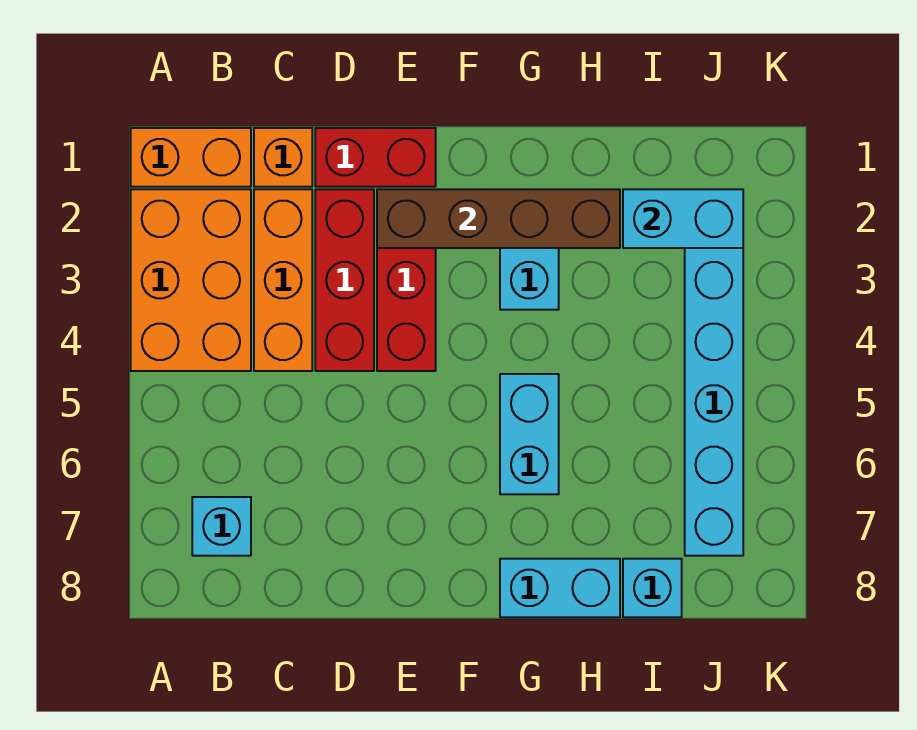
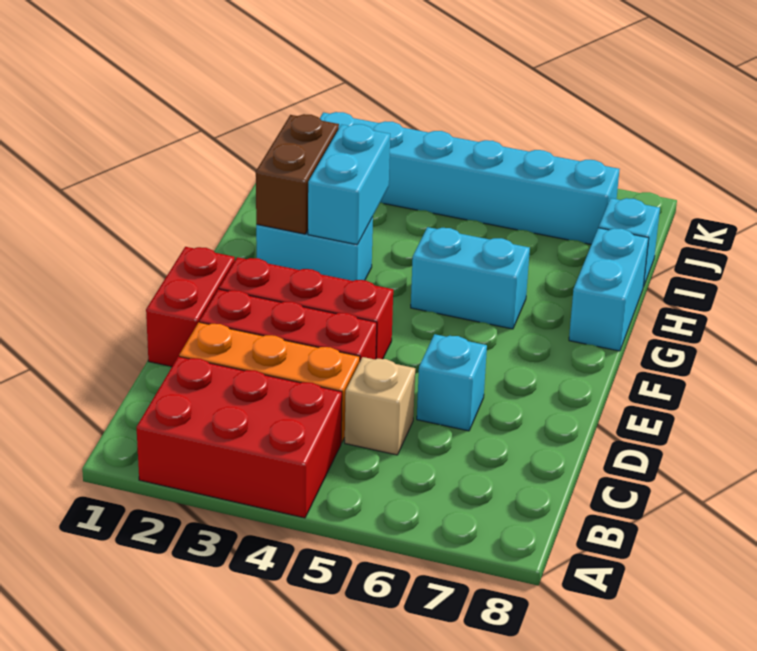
orange 1x2 brick [131,128,251,187] -> none
orange 2x3 brick [131,189,251,371] -> red 2x3 brick [136,357,342,518]
cyan 1x1 brick [192,497,251,556] -> cyan 1x1 brick moved to [417,334,487,431]
orange 1x1 brick [254,128,312,187] -> none
none -> tan 1x1 brick [345,357,415,455]
brown 1x4 brick [377,189,620,248] -> brown 1x2 brick [256,114,339,234]
cyan 1x2 brick [623,189,743,248] -> cyan 1x2 brick moved to [308,124,390,245]

